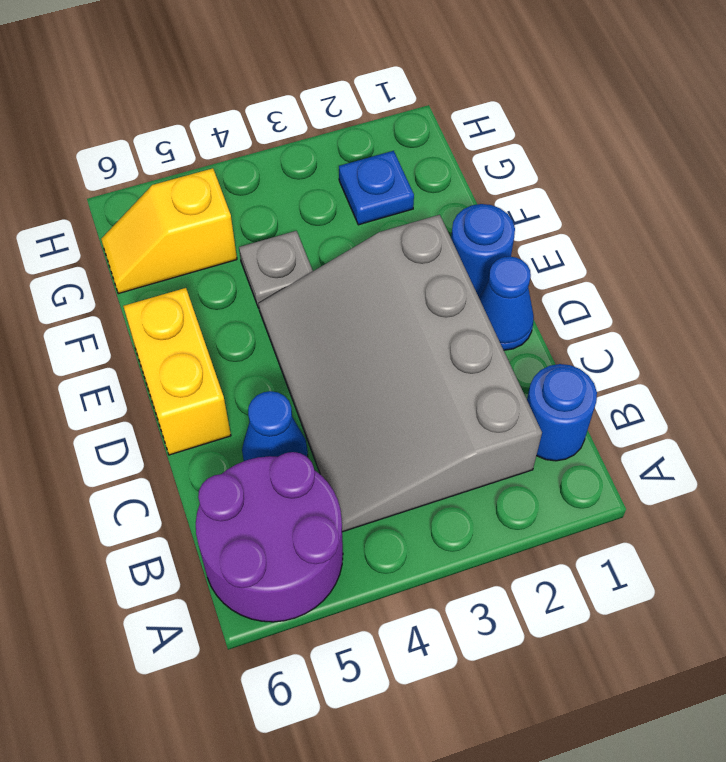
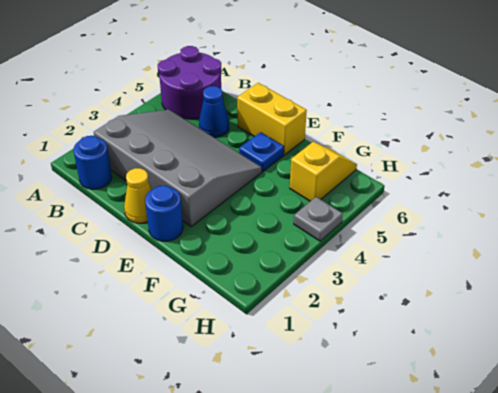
blue 1x1 cone [479,256,534,350] -> yellow 1x1 cone [124,168,152,223]
grey 1x1 plate [239,231,313,308] -> grey 1x1 plate moved to [294,197,343,241]
blue 1x1 plate [339,151,414,225] -> blue 1x1 plate moved to [239,132,284,172]

